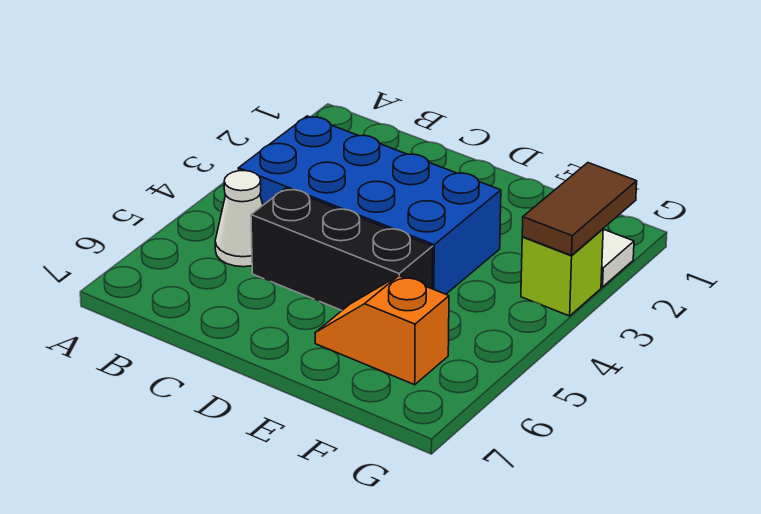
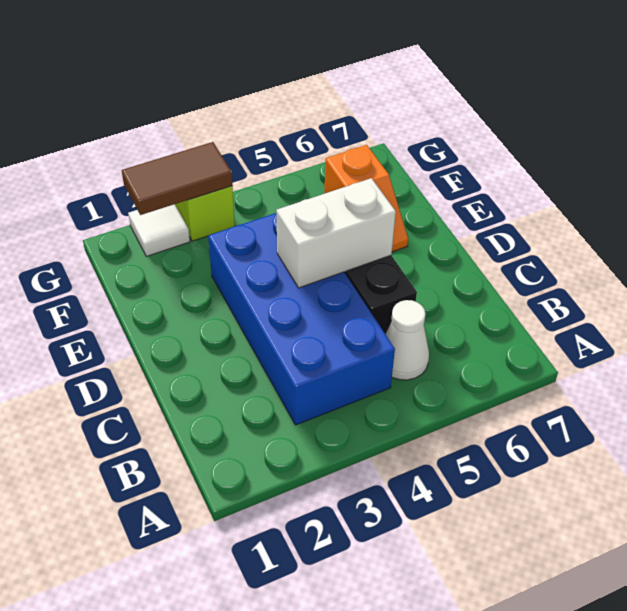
none -> white 1x2 brick [276,178,396,288]

